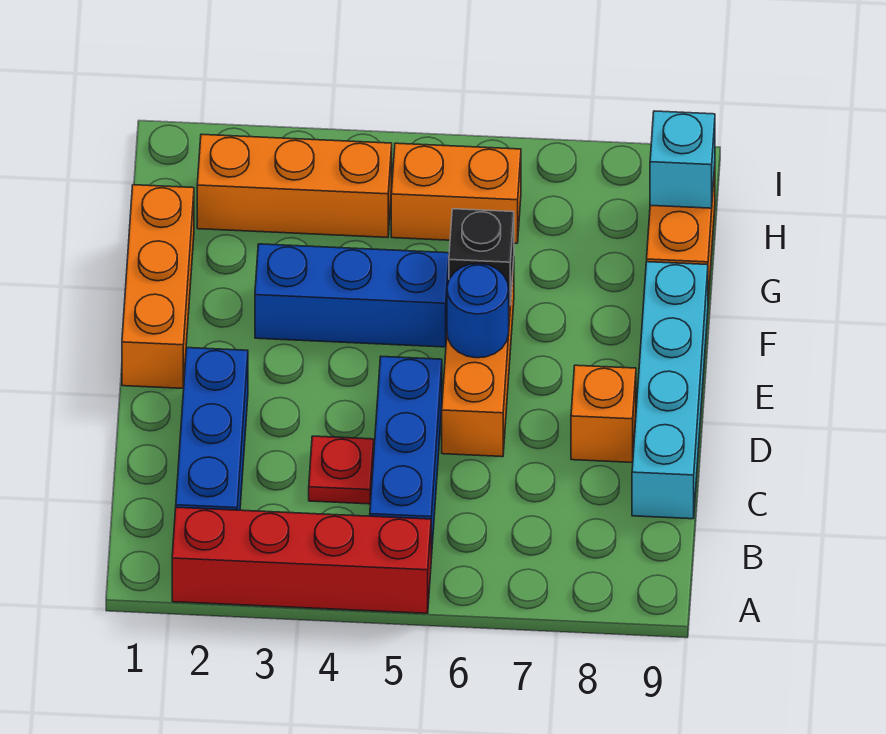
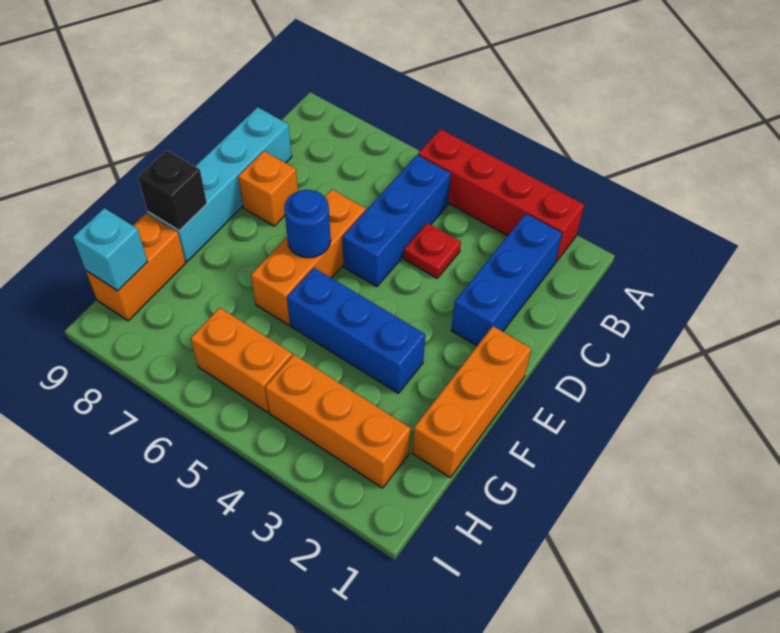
black 1x1 brick [449,209,514,306] -> black 1x1 brick moved to [138,150,207,231]

